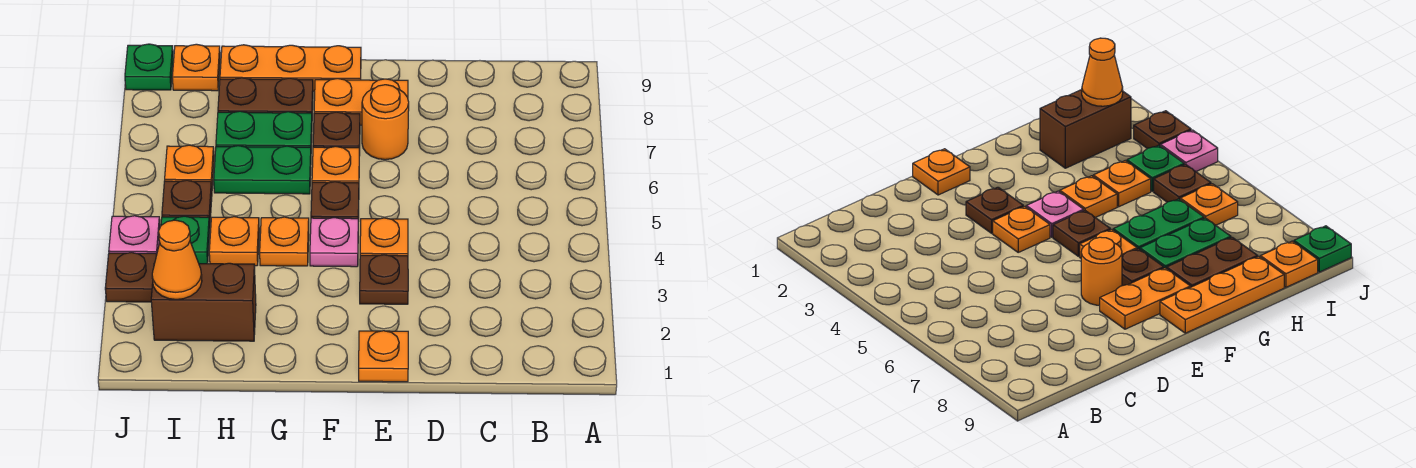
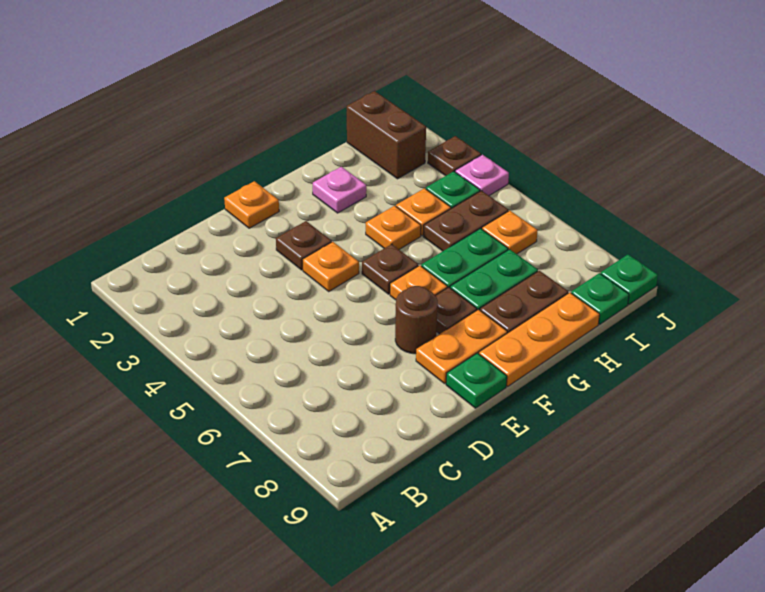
orange 1x1 round brick [362,85,409,160] -> brown 1x1 round brick [395,286,438,354]
none -> green 1x1 plate [446,353,507,408]
pink 1x1 plate [310,218,358,267] -> pink 1x1 plate moved to [313,167,366,213]
brown 1x2 brick [151,263,256,341] -> brown 1x2 brick turned to [347,91,426,179]
orange 1x1 cone [152,220,202,299] -> none
brown 1x1 plate [162,180,212,225] -> brown 1x2 plate [423,191,509,251]
orange 1x1 plate [172,44,220,91] -> green 1x1 plate [571,273,629,324]

